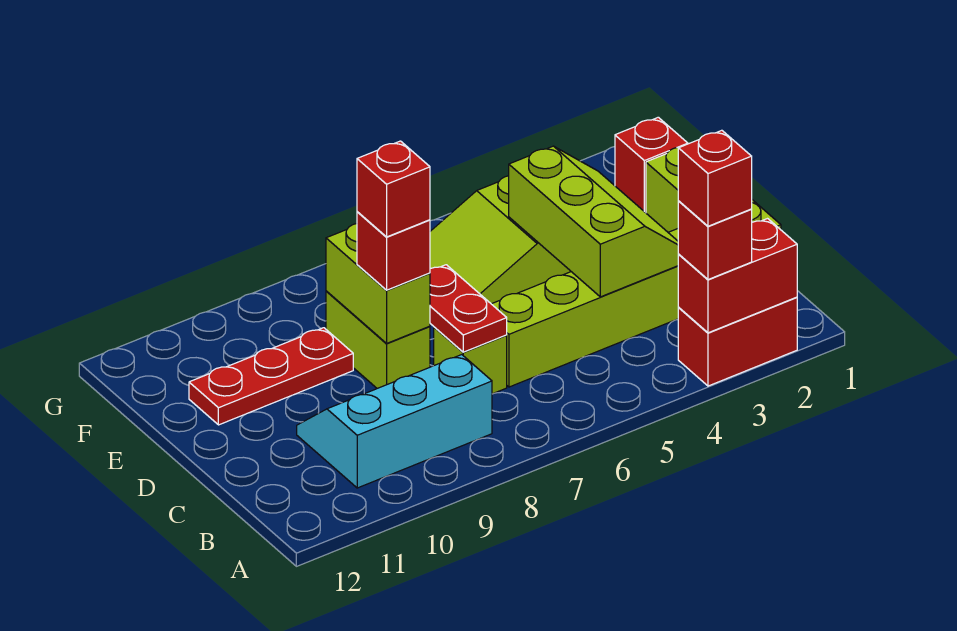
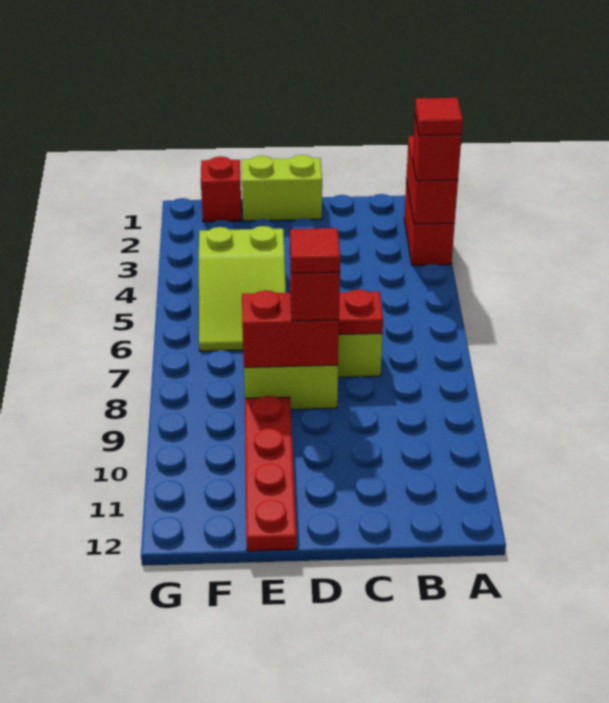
red 1x1 brick [678,130,752,226] -> red 1x1 tile [415,98,463,136]
cyan 2x3 slope [297,355,492,488] -> none
lime 1x6 brick [492,200,781,387] -> none
lime 2x3 slope [509,146,679,297] -> none
lime 1x2 brick [326,224,430,343] -> red 1x2 brick [242,290,339,367]
red 1x1 brick [357,141,430,237] -> red 1x1 tile [290,228,340,273]
red 1x3 plate [189,328,353,425] -> red 1x4 plate [245,396,297,551]

